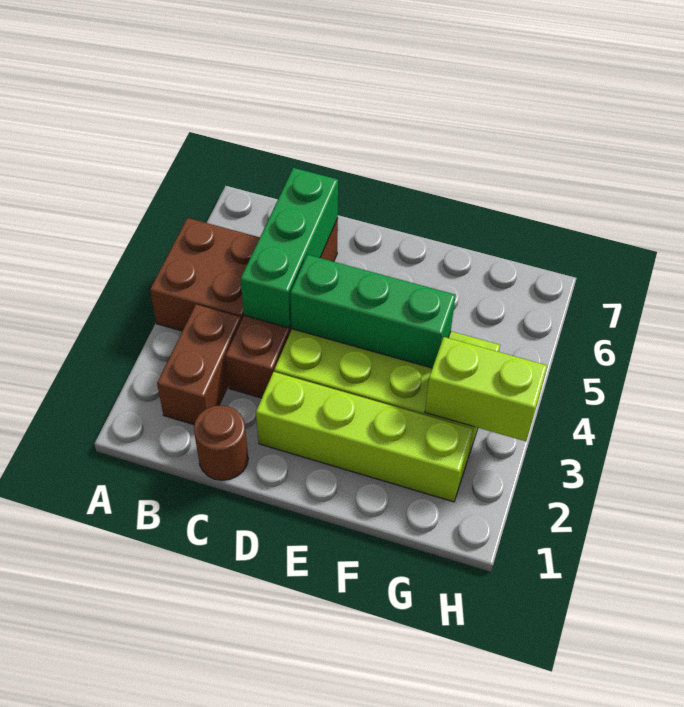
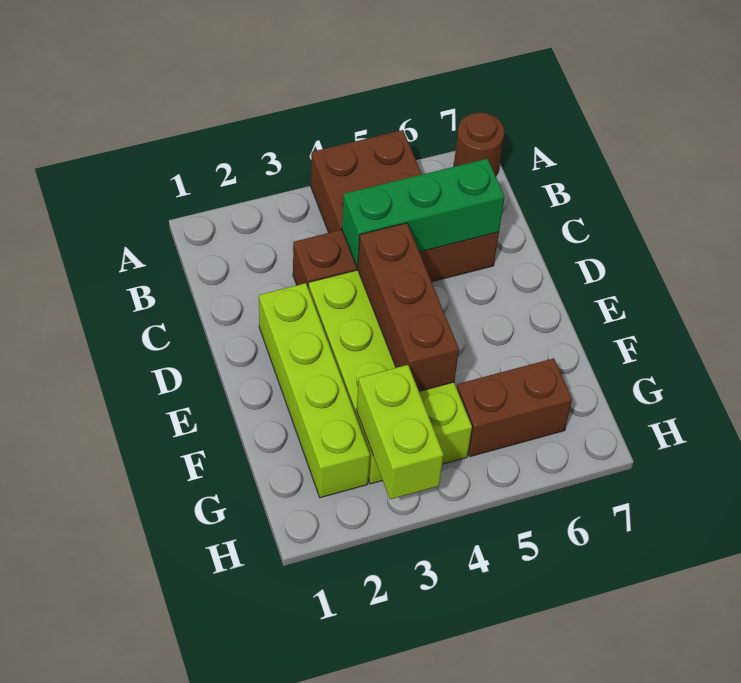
brown 1x2 brick [157,305,241,424] -> brown 1x2 brick moved to [457,358,572,457]
brown 1x1 round brick [194,405,248,480] -> brown 1x1 round brick moved to [454,112,505,176]
green 1x3 brick [290,255,456,368] -> brown 1x3 brick [358,223,459,391]

